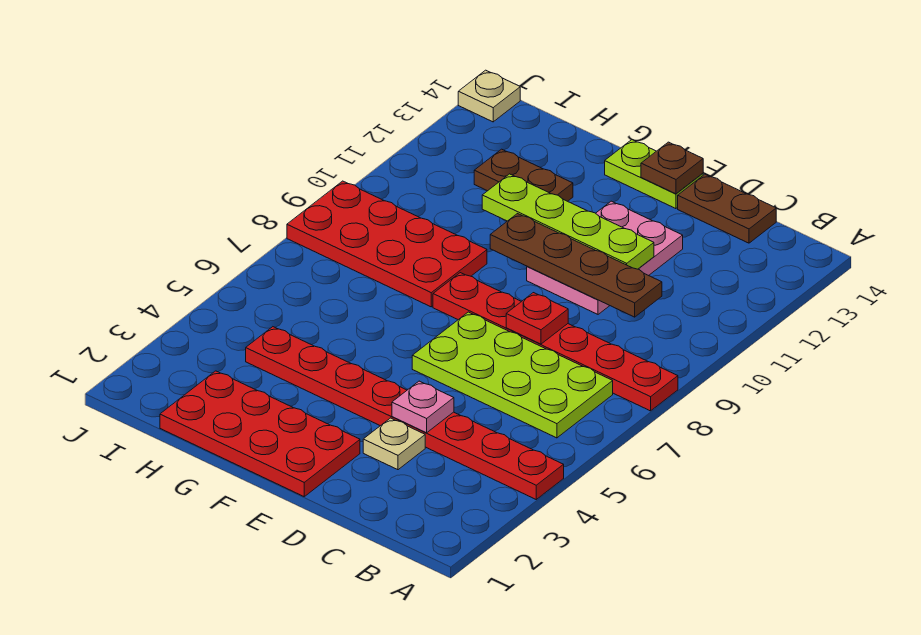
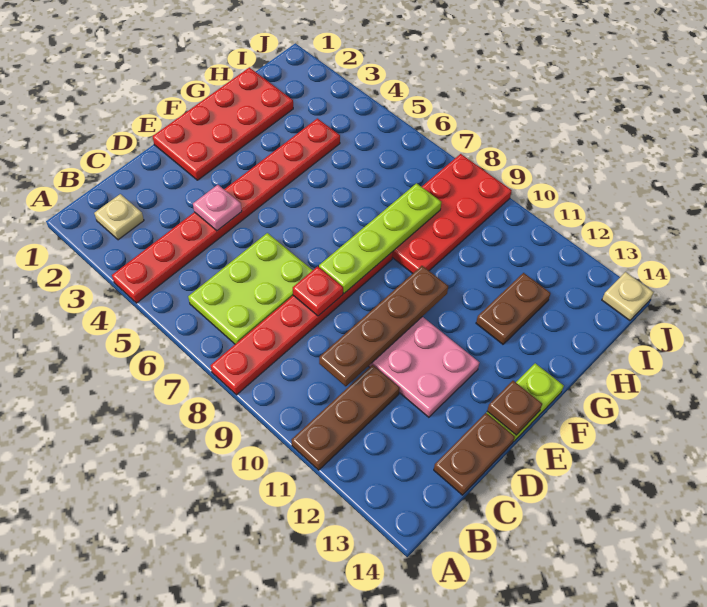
none -> brown 1x3 plate [291,365,399,470]
lime 2x4 plate [412,312,613,438] -> lime 2x3 plate [188,233,313,344]
tan 1x1 plate [363,418,425,470] -> tan 1x1 plate moved to [94,194,144,240]
lime 1x4 plate [482,174,654,269] -> lime 1x4 plate moved to [319,183,441,293]

